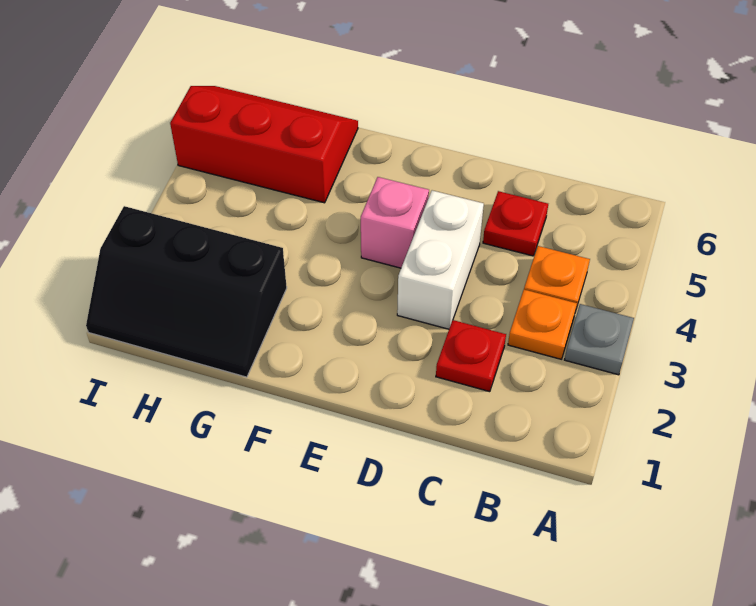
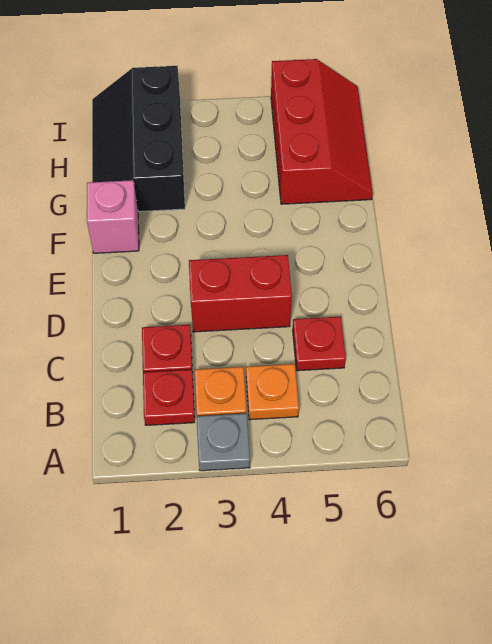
none -> red 1x1 plate [143,370,195,425]
white 1x2 brick [397,190,484,329] -> red 1x2 brick [189,255,292,332]
pink 1x1 brick [361,177,429,268] -> pink 1x1 brick moved to [87,180,139,253]

